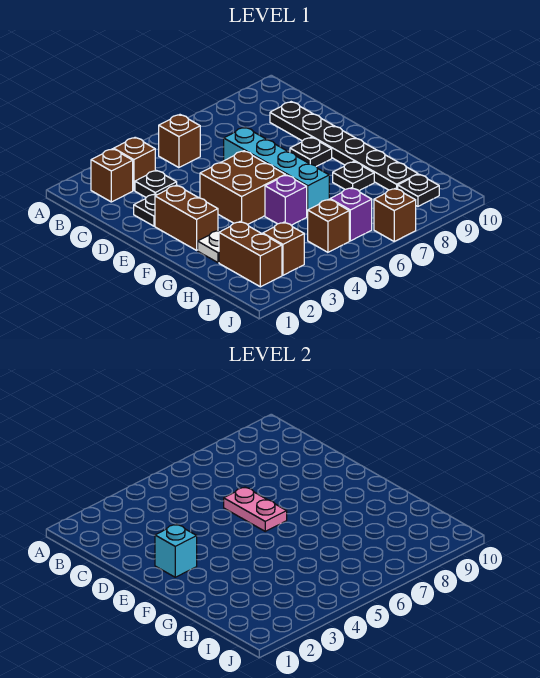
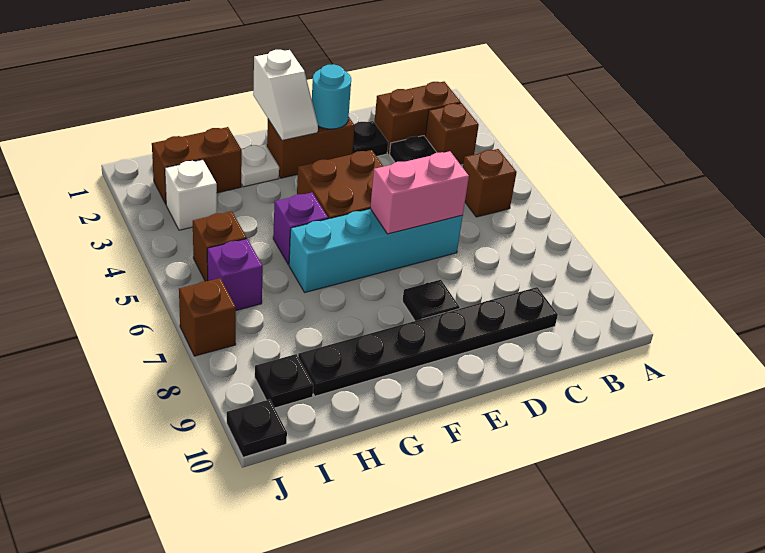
brown 1x1 brick [91,149,133,202] -> brown 1x2 brick [374,82,461,154]
pink 1x2 plate [224,487,287,531] -> pink 1x2 brick [370,151,469,234]
cyan 1x1 brick [155,524,197,577] -> cyan 1x1 round brick [312,64,351,129]
none -> white 1x2 slope [253,50,318,141]
black 1x1 plate [333,162,374,191] -> black 1x1 plate moved to [227,399,287,457]
brown 1x1 brick [263,222,304,275] -> white 1x1 brick [165,160,217,230]

